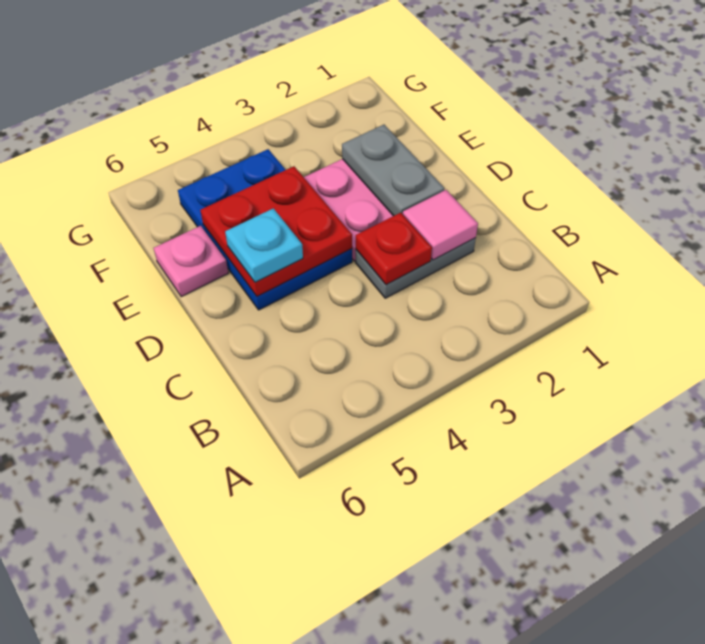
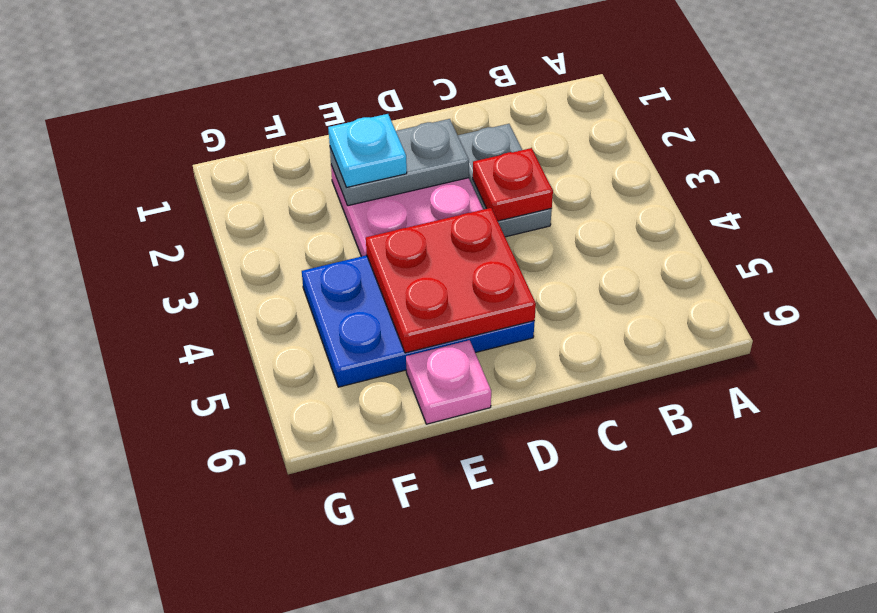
pink 1x1 tile [403,190,478,260] -> none
cyan 1x1 plate [225,208,303,282] -> cyan 1x1 plate moved to [328,114,407,187]

